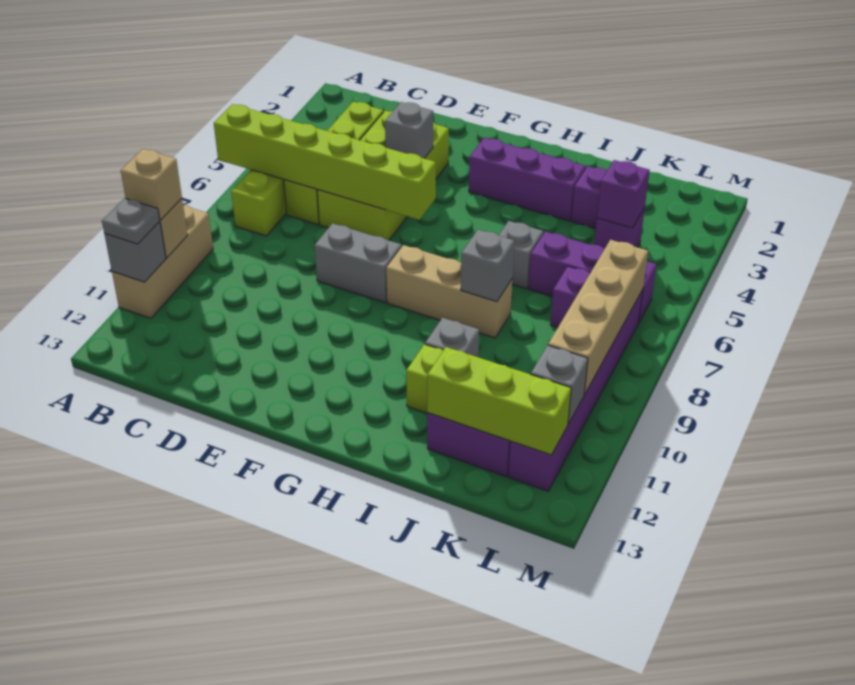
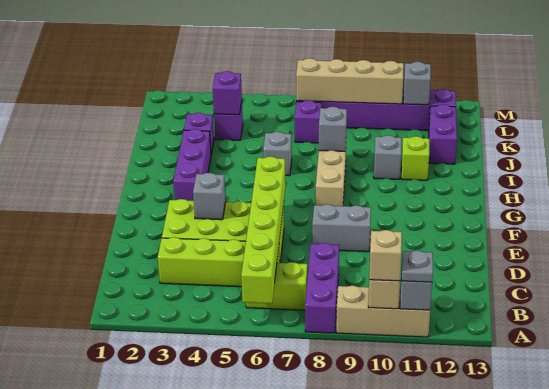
grey 1x2 brick [314,223,402,303] -> grey 1x2 brick turned to [312,204,371,252]
purple 1x3 brick [528,232,657,322] -> purple 1x3 brick moved to [305,243,339,333]
lime 1x3 brick [427,347,571,455] -> none

